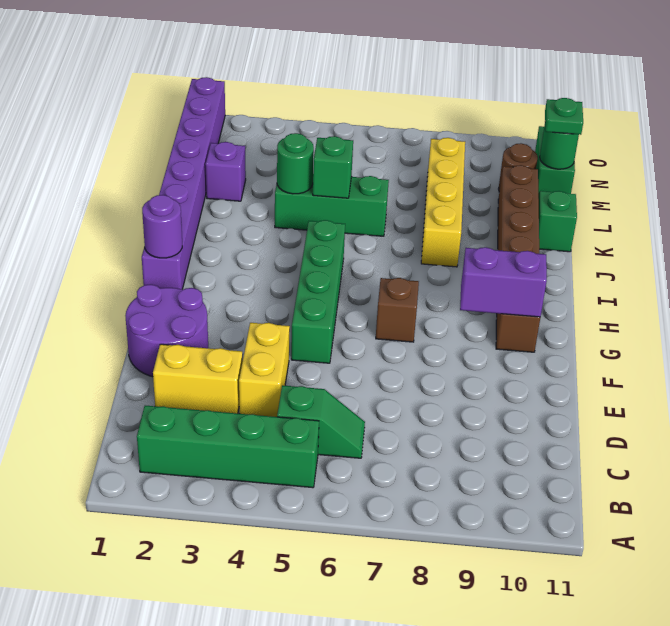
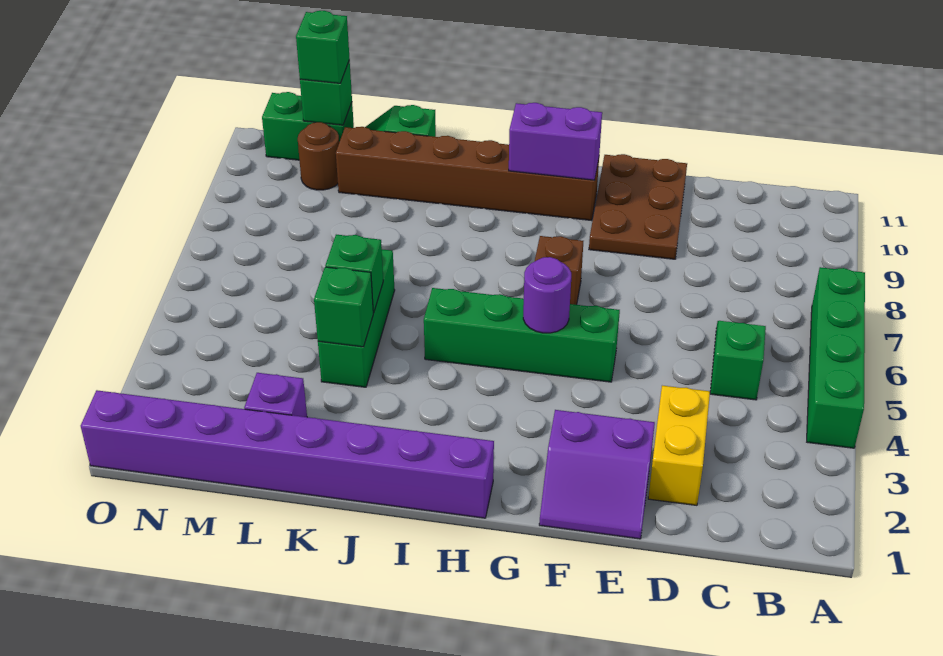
green 1x4 brick [137,405,319,488] -> green 1x4 brick moved to [807,267,865,448]
yellow 1x2 brick [239,323,290,417] -> none
purple 2x2 round brick [125,284,208,377] -> purple 2x2 slope [539,410,655,539]
none -> brown 2x3 plate [589,154,687,259]
purple 1x2 brick [460,247,547,317] -> purple 1x2 brick turned to [509,103,602,180]
purple 1x1 round brick [142,195,182,258] -> purple 1x1 round brick moved to [523,257,571,333]
yellow 1x4 brick [421,138,465,267] -> none
green 1x1 round brick [277,133,314,194] -> green 1x1 brick [314,267,373,347]
green 1x1 round brick [540,126,579,169] -> green 1x1 brick [300,60,352,125]
green 1x1 plate [545,98,583,135] -> green 1x1 brick [296,11,350,83]

